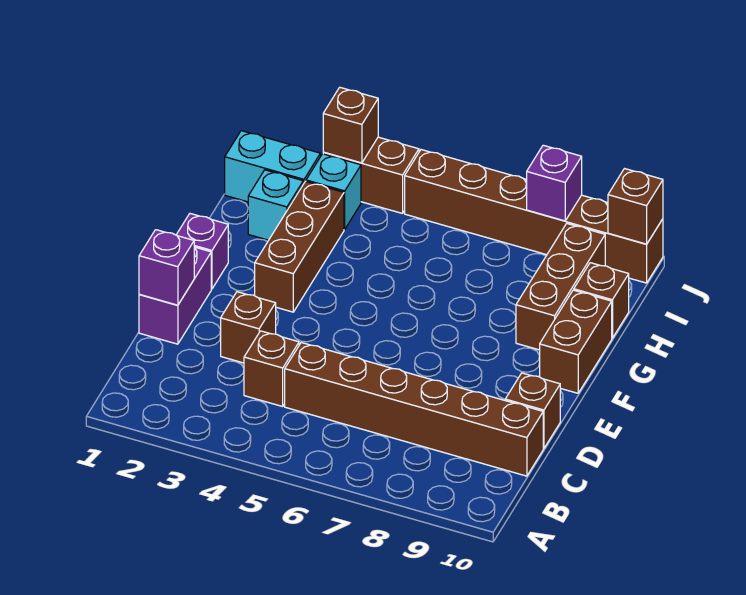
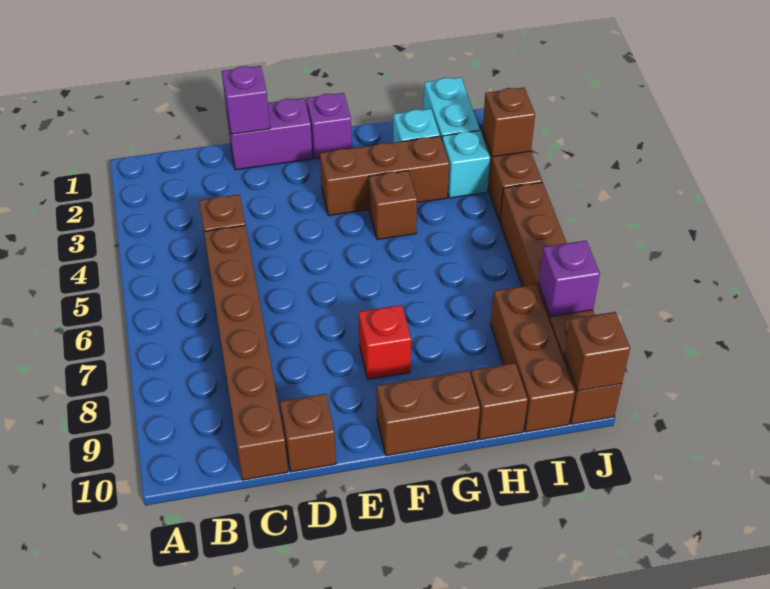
brown 1x1 brick [221,292,276,363] -> brown 1x1 brick moved to [369,171,417,240]
none -> red 1x1 brick [359,305,411,379]
brown 1x3 brick [516,224,605,350] -> brown 1x3 brick turned to [491,284,575,432]

